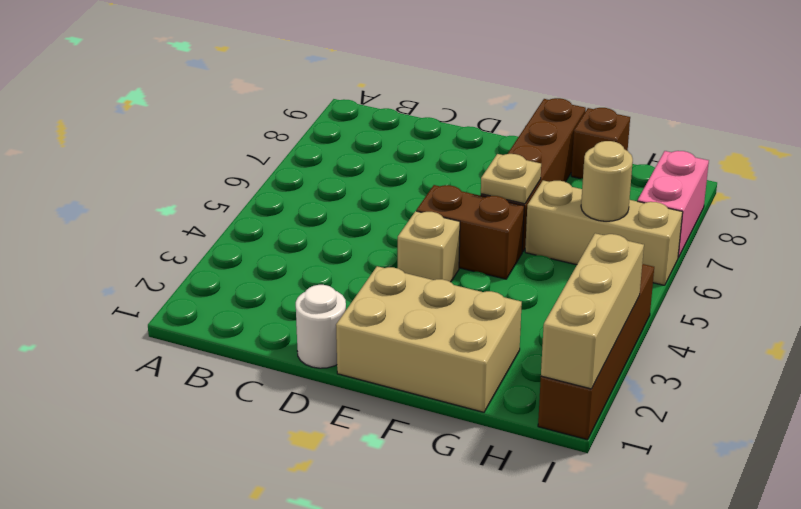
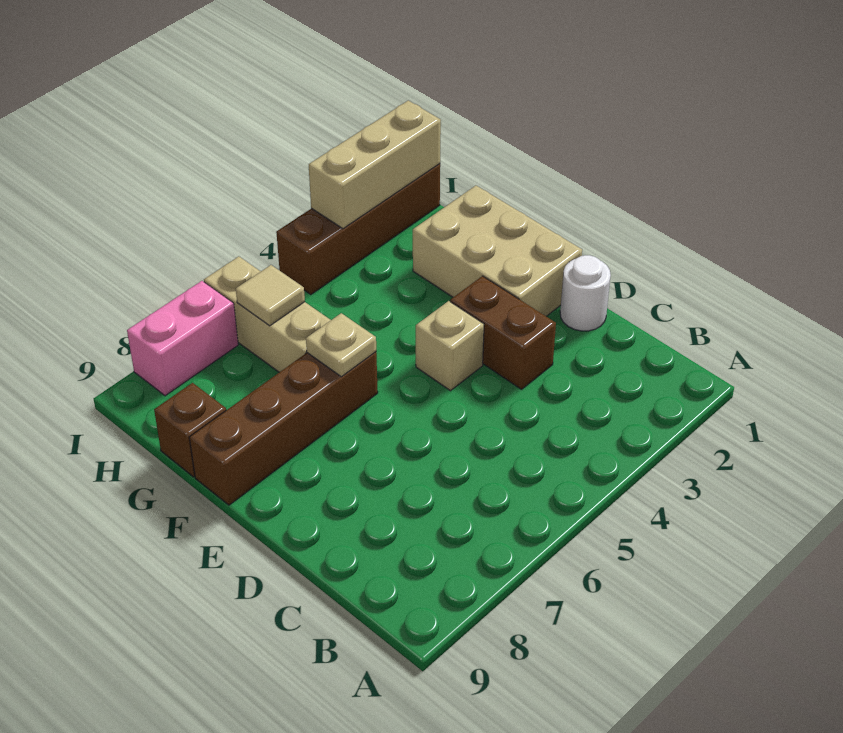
brown 1x2 brick [416,185,524,279] -> brown 1x2 brick moved to [450,276,556,389]
tan 1x1 round brick [581,141,633,221] -> tan 1x1 tile [236,265,305,326]

